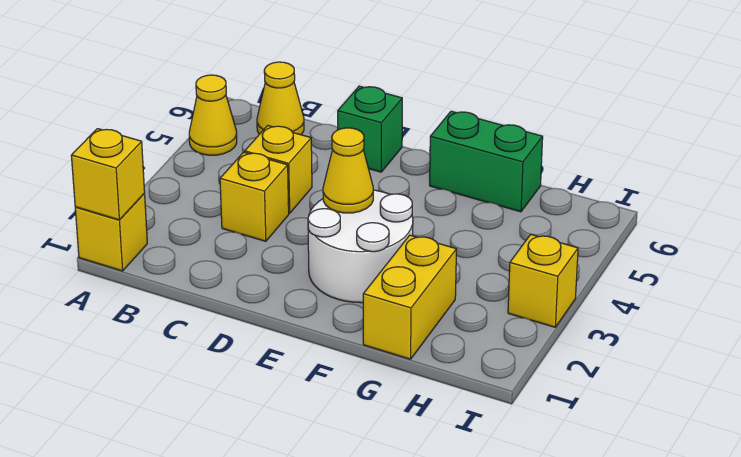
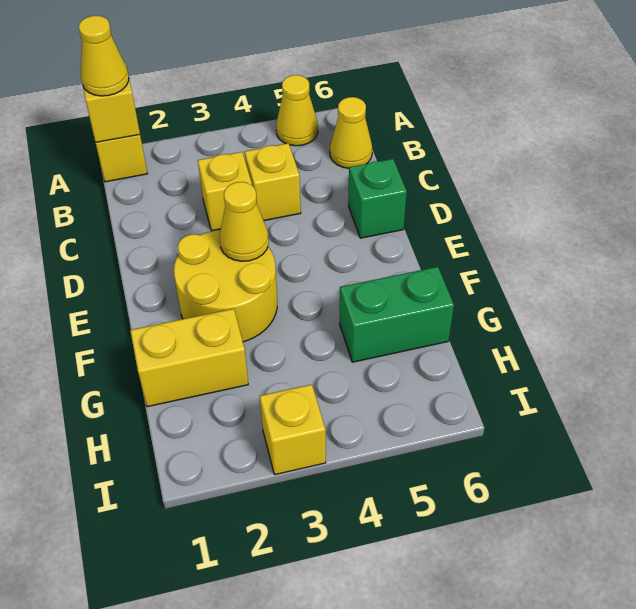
none -> yellow 1x1 cone [79,16,129,96]
white 2x2 round brick [308,190,413,303] -> yellow 2x2 round brick [174,229,277,342]
green 1x2 brick [430,111,543,212] -> green 1x2 brick turned to [339,267,454,362]

